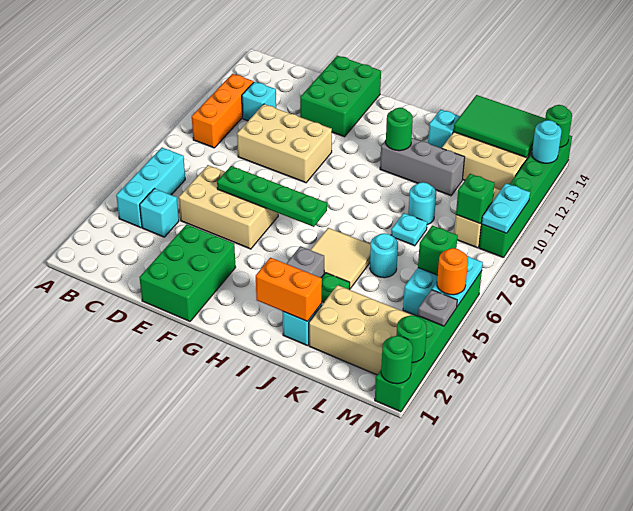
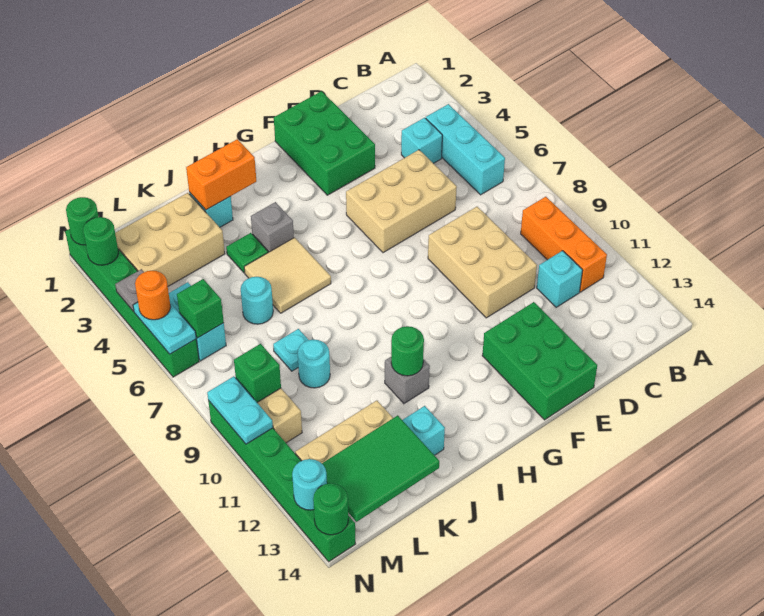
tan 2x3 brick [237,104,332,183] -> tan 2x3 brick turned to [428,207,537,318]
green 1x4 plate [217,166,327,227] -> none
grey 1x3 brick [380,138,465,196] -> grey 1x1 brick [385,357,430,403]

